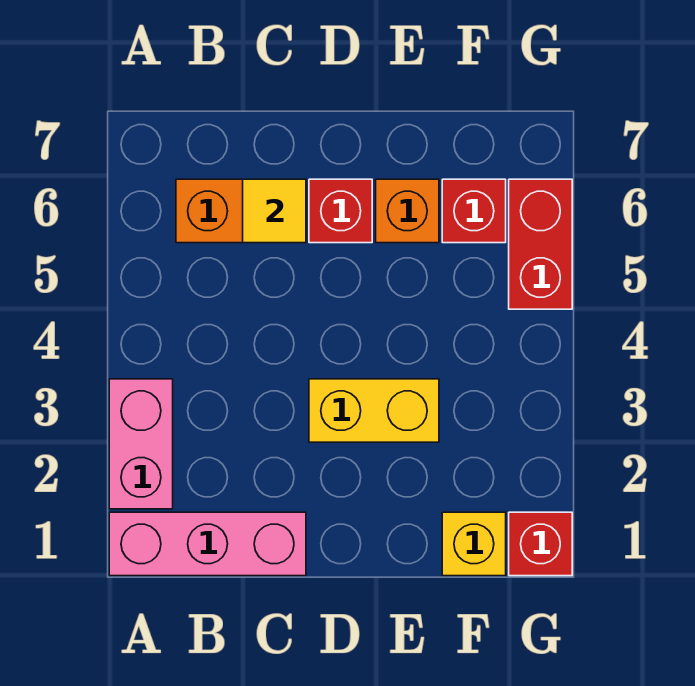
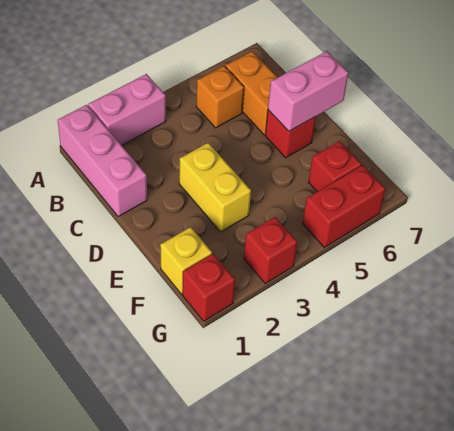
yellow 1x1 tile [243,179,306,243] -> none
none -> pink 1x2 brick [268,51,349,131]
orange 1x1 brick [376,179,439,243] -> orange 1x1 brick moved to [196,66,244,128]
none -> red 1x1 brick [244,217,297,283]

